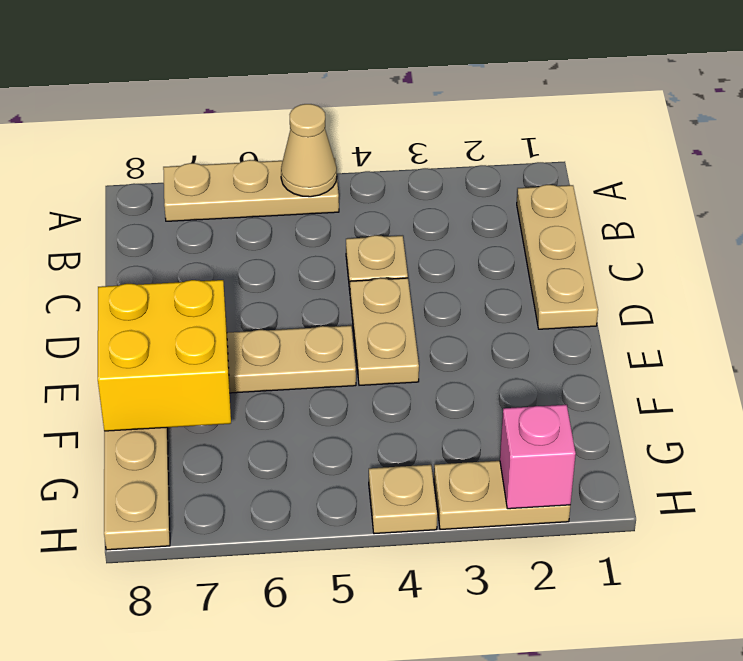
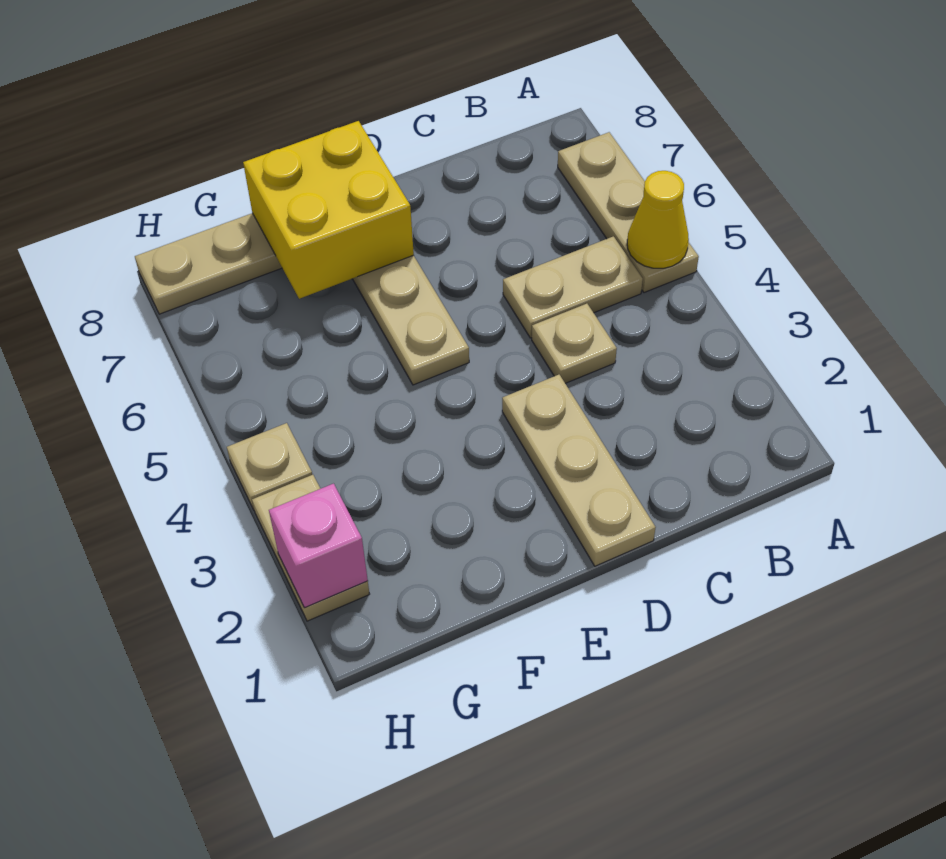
tan 1x1 cone [281,104,337,197] -> yellow 1x1 cone [627,171,689,268]
tan 1x3 plate [517,185,598,329] -> tan 1x3 plate turned to [502,375,656,566]
tan 1x2 plate [350,278,419,385] -> tan 1x2 plate moved to [503,236,643,338]

